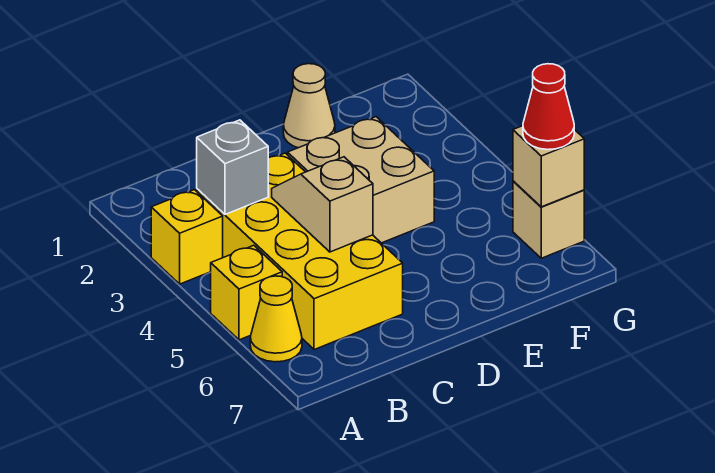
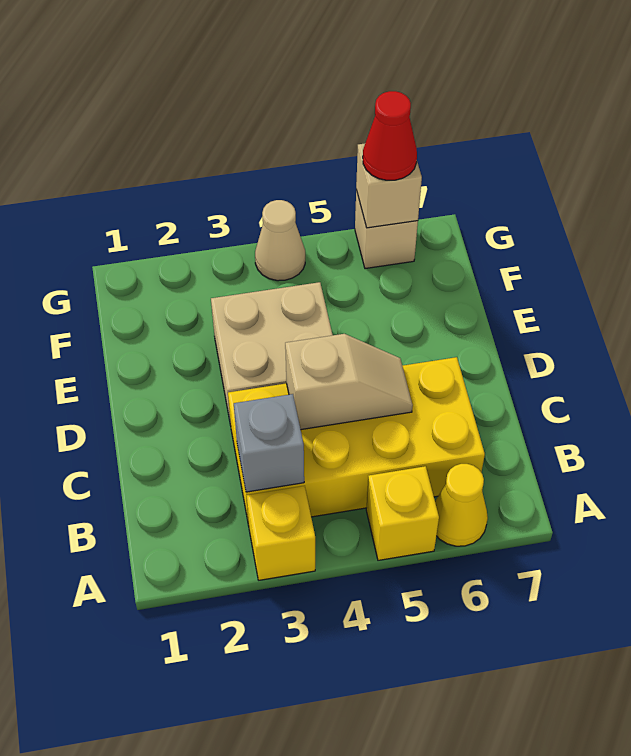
tan 1x2 slope [272,157,373,252] -> tan 1x2 slope turned to [285,334,413,430]
tan 1x1 cone [283,64,335,148] -> tan 1x1 cone moved to [255,200,305,281]

